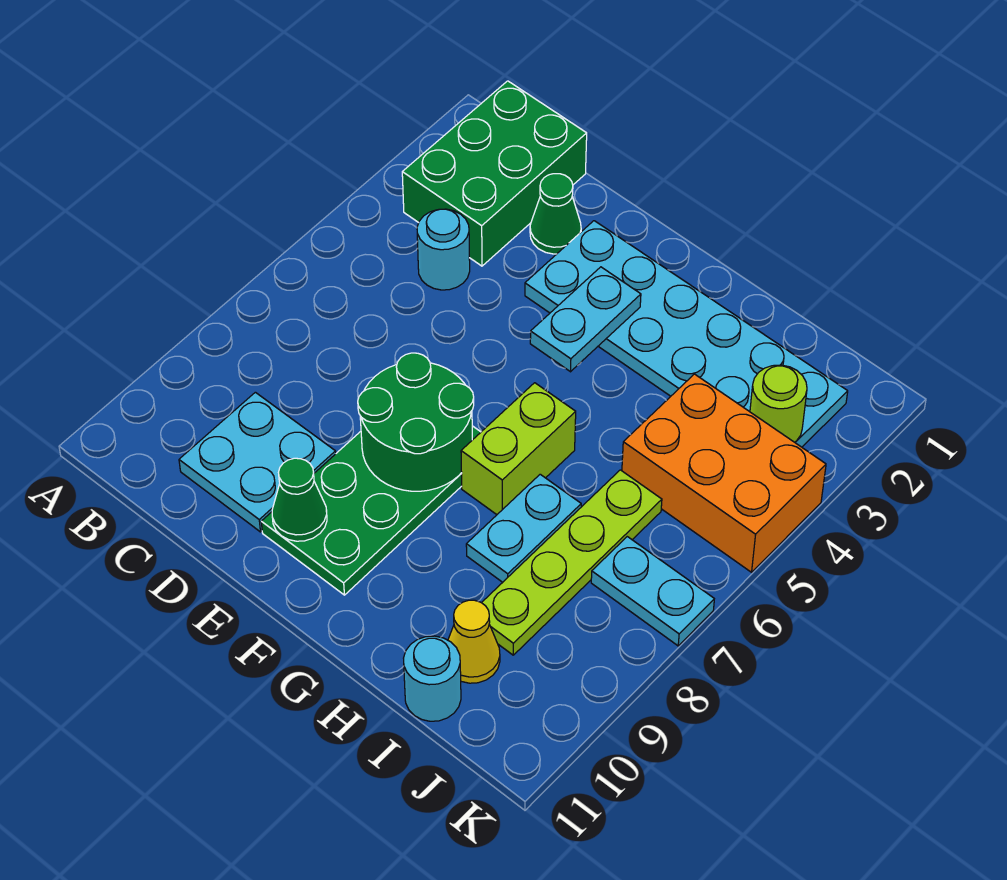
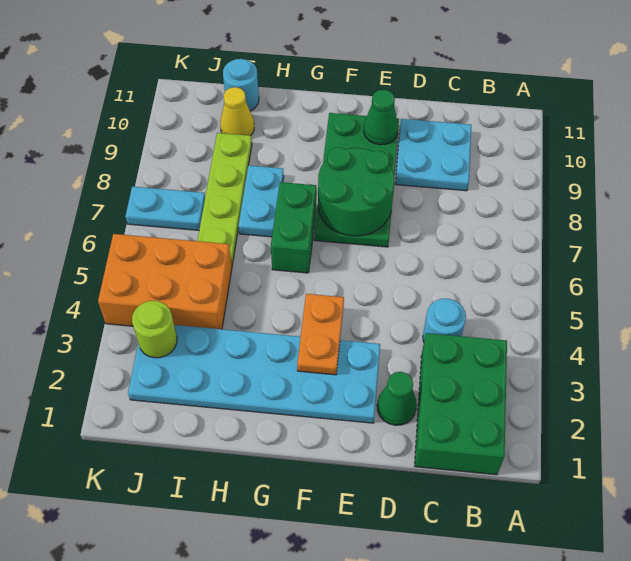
cyan 1x2 plate [530,267,641,372] -> orange 1x2 plate [297,294,344,375]
lime 1x2 brick [461,383,576,515] -> green 1x2 brick [271,182,316,273]

